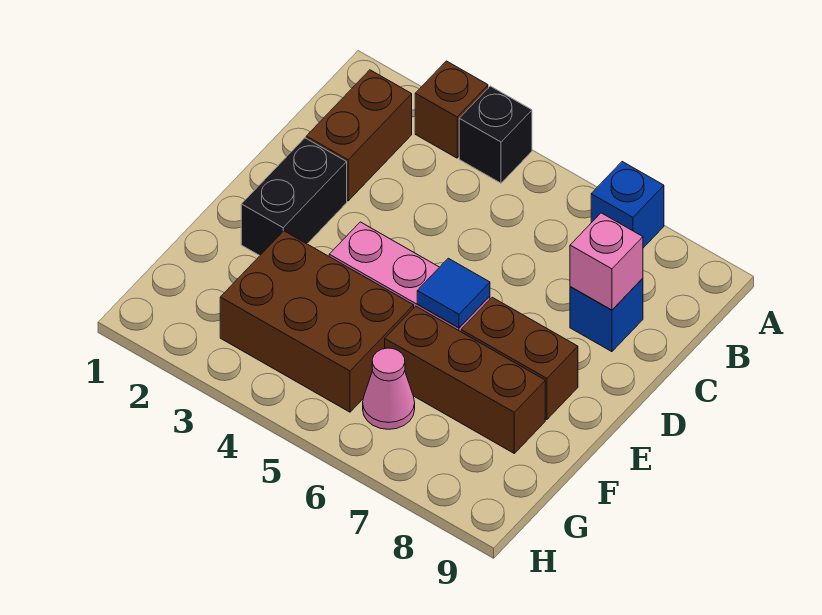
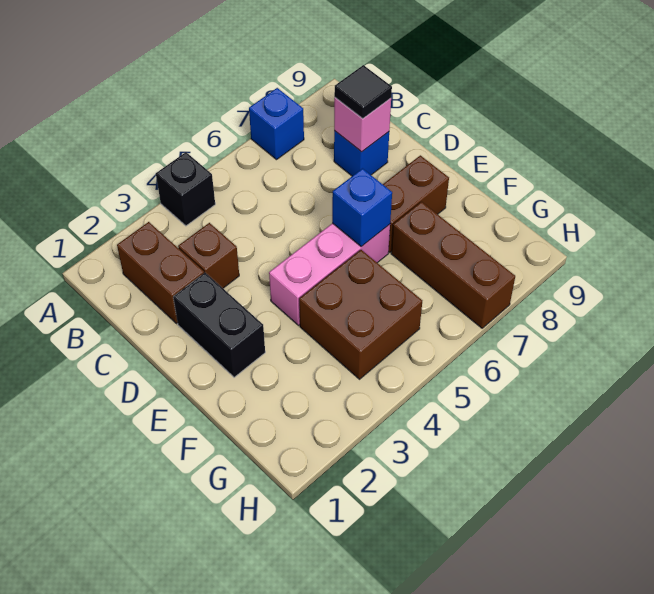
brown 1x1 brick [415,61,488,158] -> brown 1x1 brick moved to [178,223,239,288]
none -> black 1x1 tile [334,65,392,119]
blue 1x1 tile [417,258,490,328] -> blue 1x1 brick [332,169,392,247]
brown 2x3 brick [220,231,414,412] -> brown 2x2 brick [299,250,422,379]
brown 1x3 brick [385,306,545,453] -> brown 1x3 brick turned to [391,202,515,328]
pink 1x1 cone [363,348,415,429] -> none

